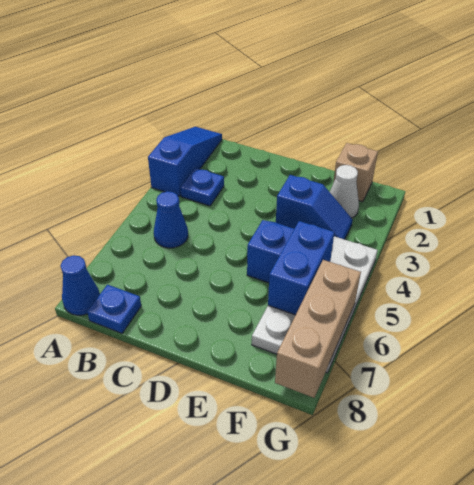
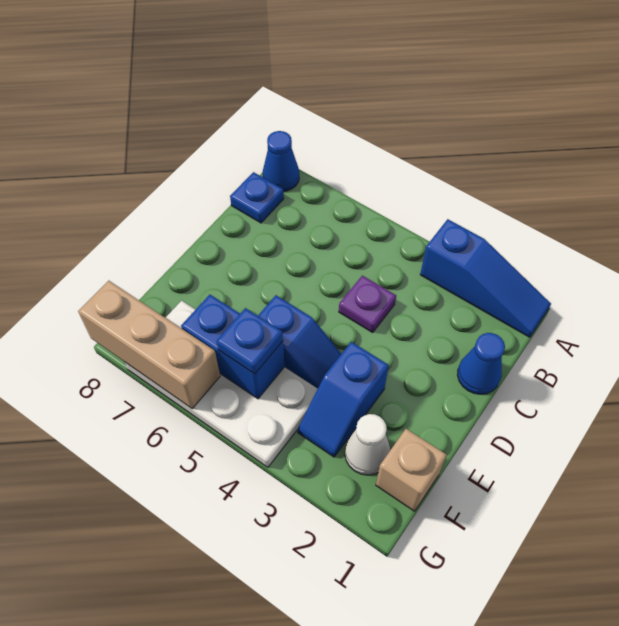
blue 1x1 plate [180,168,224,206] -> blue 1x1 plate moved to [216,308,283,374]
blue 1x1 cone [154,191,188,248] -> blue 1x1 cone moved to [457,333,505,394]
none -> purple 1x1 plate [339,276,396,332]

